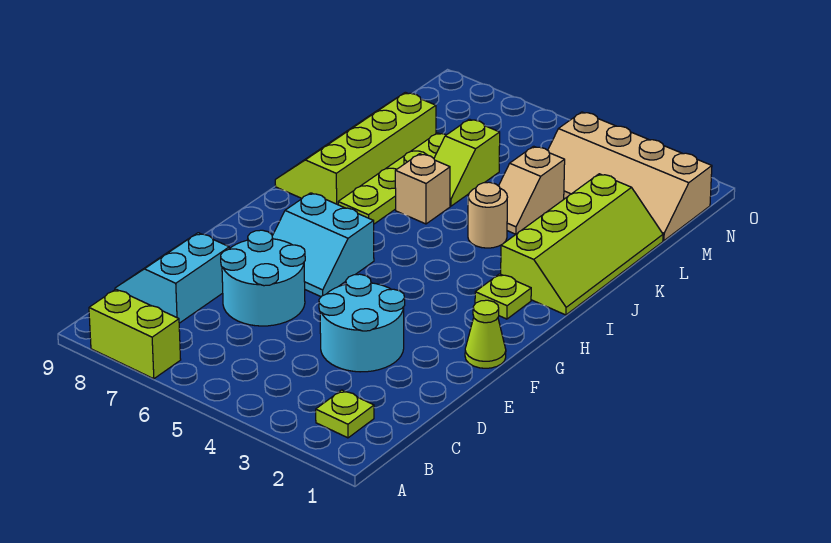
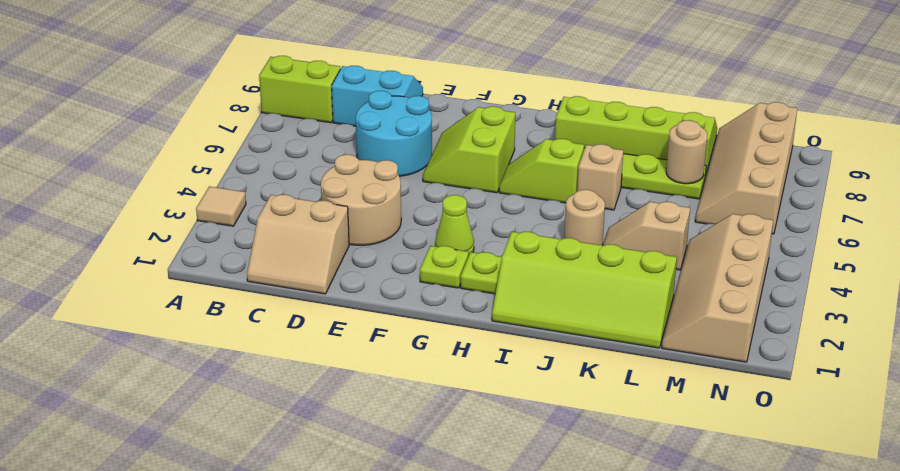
none -> tan 1x1 tile [196,186,246,226]
lime 1x2 brick [89,289,181,379] -> lime 1x2 brick turned to [259,56,340,123]
lime 1x1 plate [316,390,374,438] -> lime 1x1 plate moved to [420,246,468,288]
none -> tan 2x2 slope [247,195,349,294]
cyan 2x2 round brick [319,274,405,372] -> tan 2x2 round brick [321,155,401,245]
lime 1x1 cone [465,300,506,368] -> lime 1x1 cone moved to [435,195,474,256]
cyan 2x2 slope [272,193,374,297] -> lime 2x2 slope [423,106,515,193]
lime 1x2 slope [434,119,500,206] -> lime 1x2 slope moved to [499,139,584,203]
none -> tan 1x1 round brick [666,120,707,184]
none -> tan 2x4 slope [695,102,797,234]

